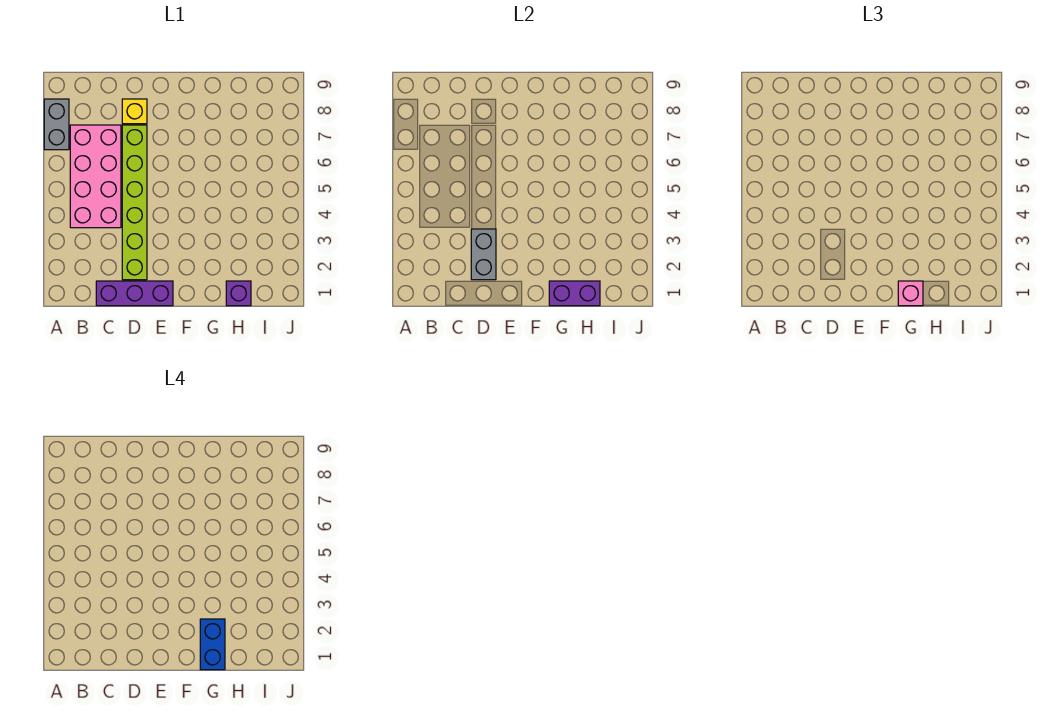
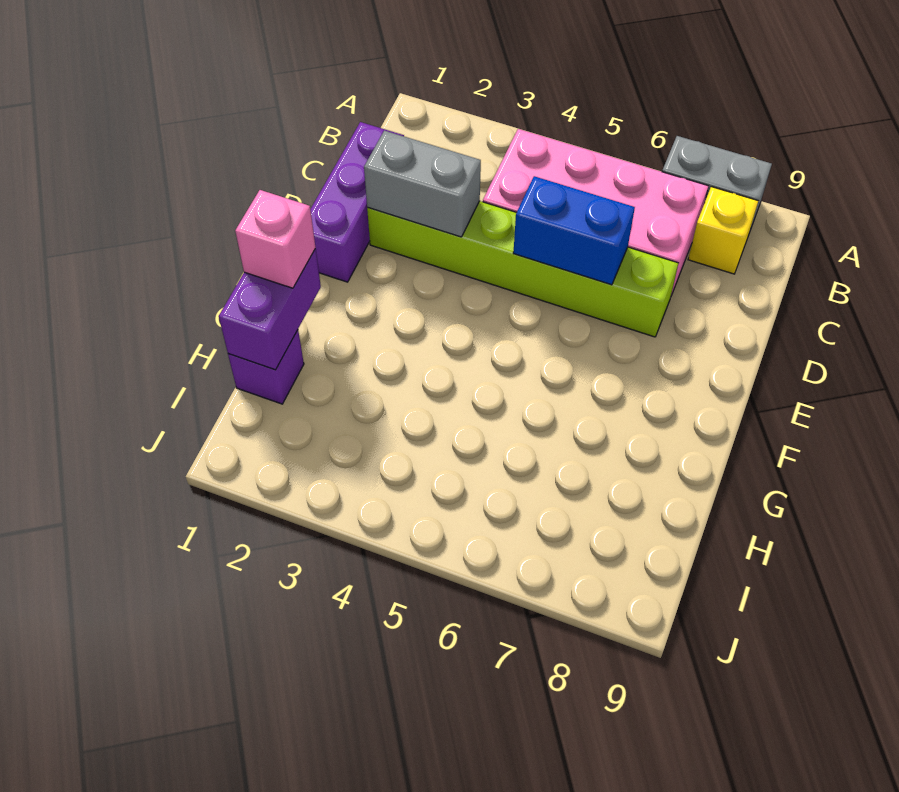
yellow 1x1 brick [122,99,147,124] -> yellow 1x1 brick moved to [688,187,758,274]
blue 1x2 brick [200,619,225,670] -> blue 1x2 brick moved to [513,176,635,285]

